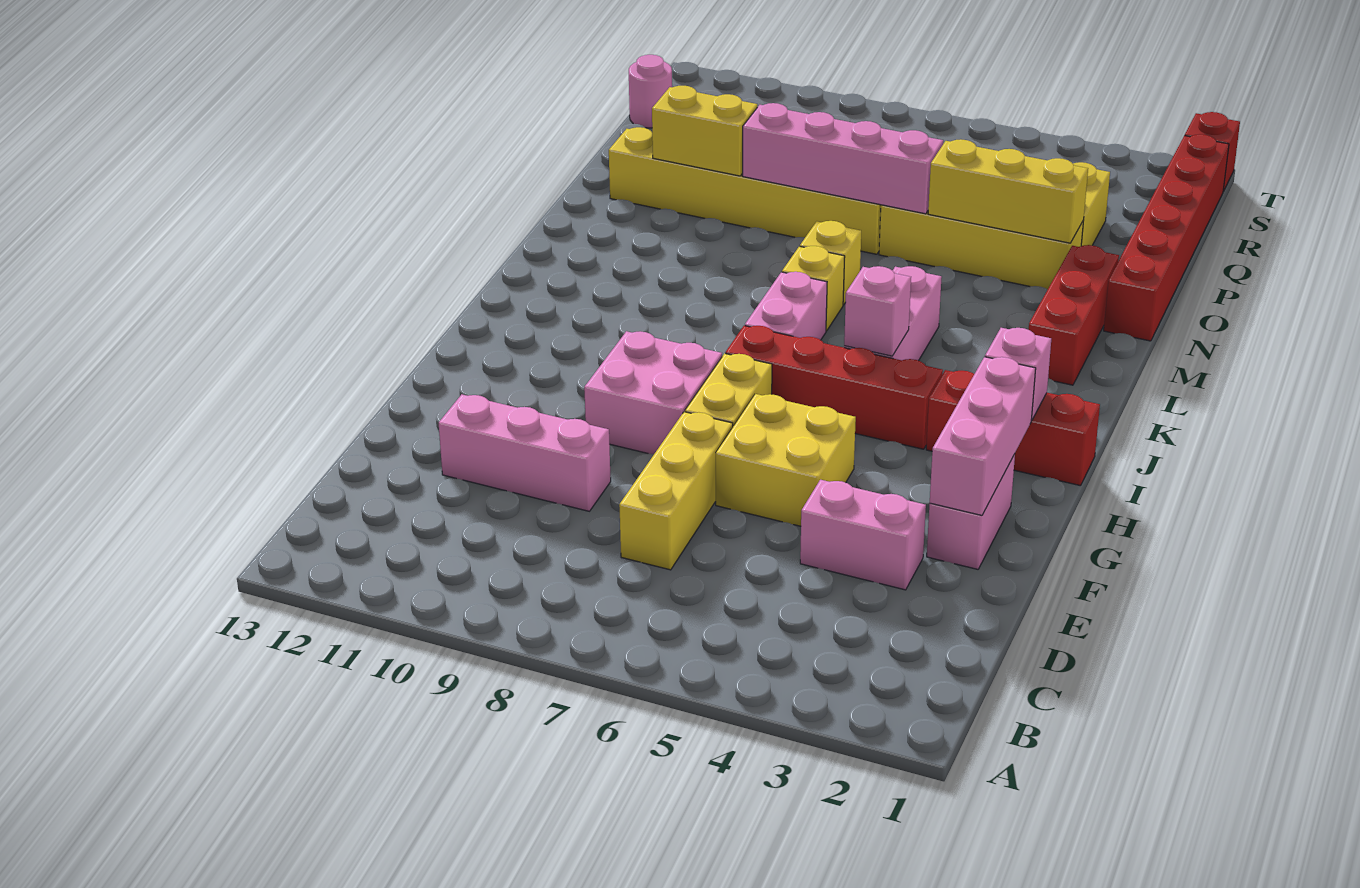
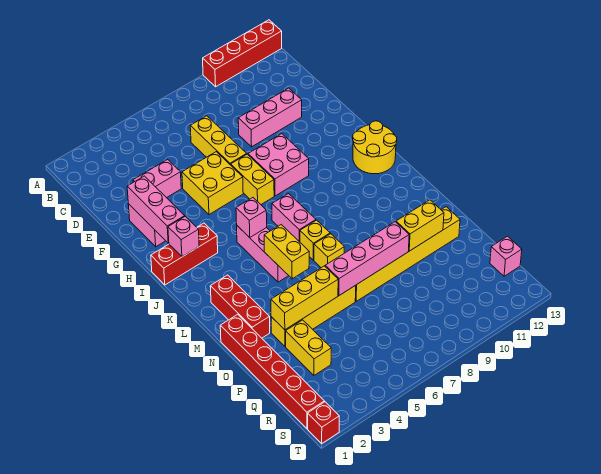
red 1x4 brick [725,326,943,449] -> red 1x4 brick moved to [203,20,282,87]
none -> yellow 2x2 round brick [353,121,397,174]
none -> yellow 1x2 brick [264,225,309,279]
pink 1x1 round brick [629,55,672,128] -> pink 1x1 brick [490,236,522,276]

